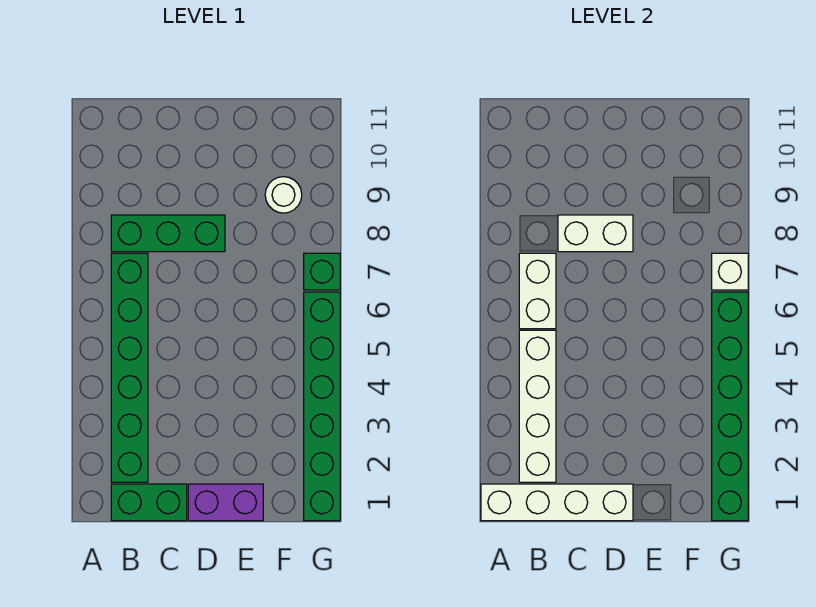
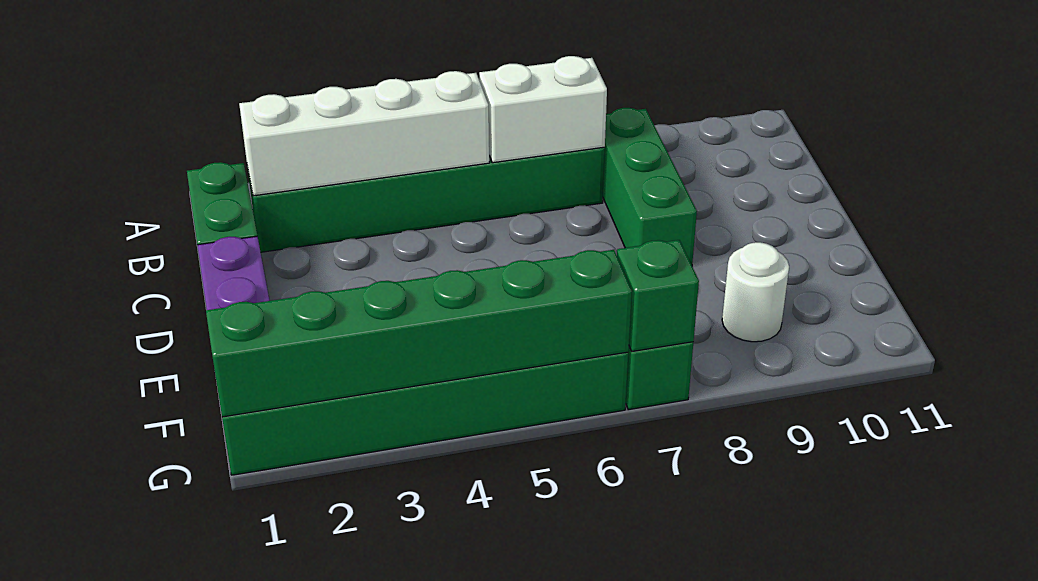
white 1x4 brick [481,484,633,521] -> none
white 1x2 brick [558,215,633,252] -> none
white 1x1 brick [712,253,748,290] -> green 1x1 brick [617,240,699,351]

